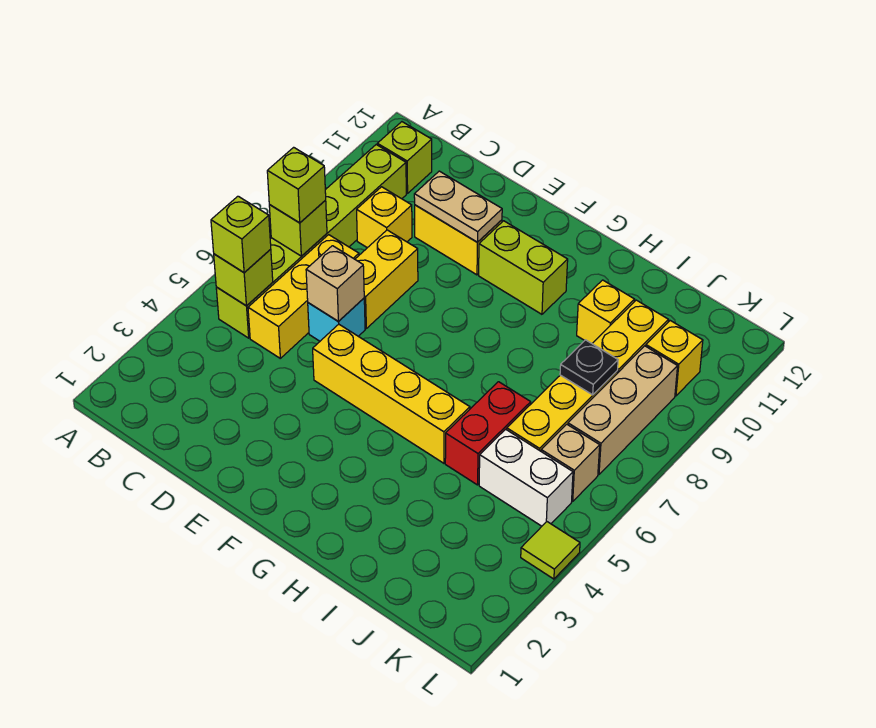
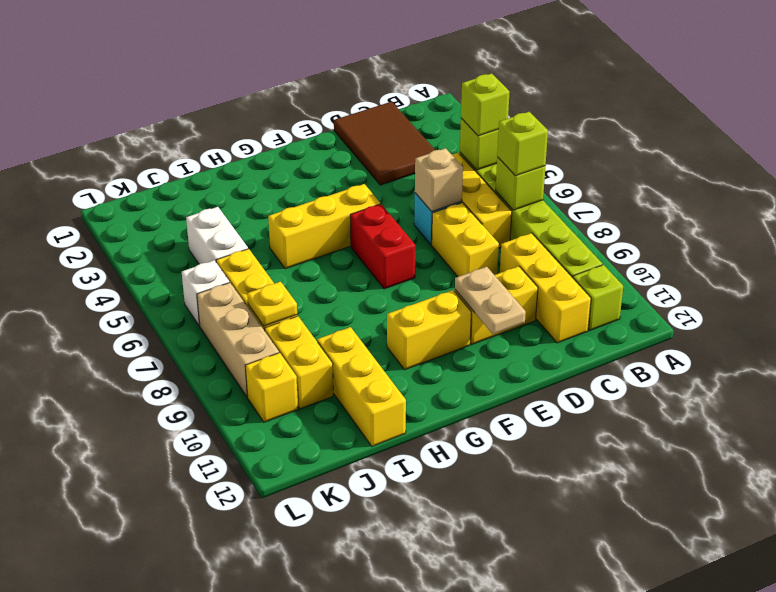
none -> brown 2x3 tile [334,102,435,185]
yellow 1x1 brick [357,187,412,248] -> yellow 1x3 brick [500,233,591,343]
tan 1x2 plate [414,171,502,242] -> tan 1x2 plate turned to [455,267,526,334]
yellow 1x4 brick [313,324,470,463] -> yellow 1x3 brick [268,184,380,269]
lime 1x2 brick [479,221,568,314] -> yellow 1x2 brick [387,290,471,370]
red 1x2 brick [445,382,531,485] -> red 1x2 brick moved to [350,204,415,289]
yellow 1x1 brick [577,280,635,343] -> yellow 1x3 brick [317,327,406,446]
white 1x2 brick [479,429,573,526] -> white 1x2 brick turned to [186,207,248,264]
black 1x1 plate [560,340,618,395] -> yellow 1x1 plate [247,282,297,326]
tan 1x1 brick [541,424,600,501] -> white 1x1 brick [182,260,230,326]
lime 1x1 tile [521,522,580,579] -> none

